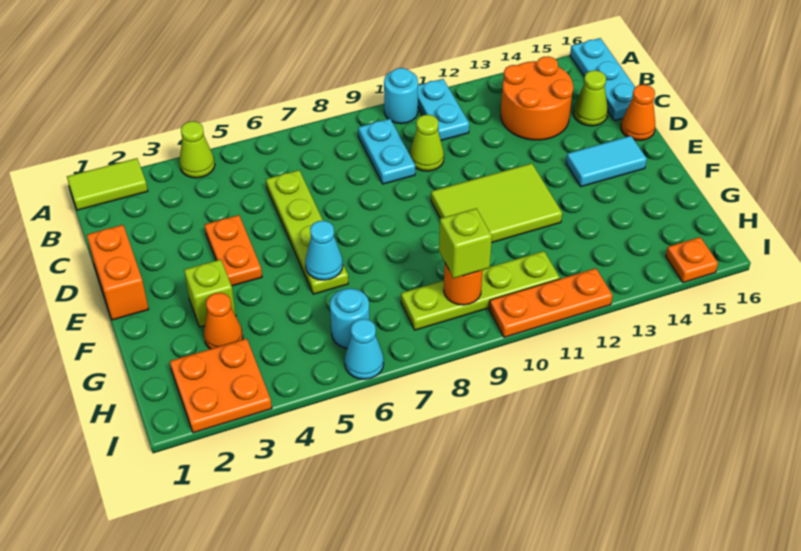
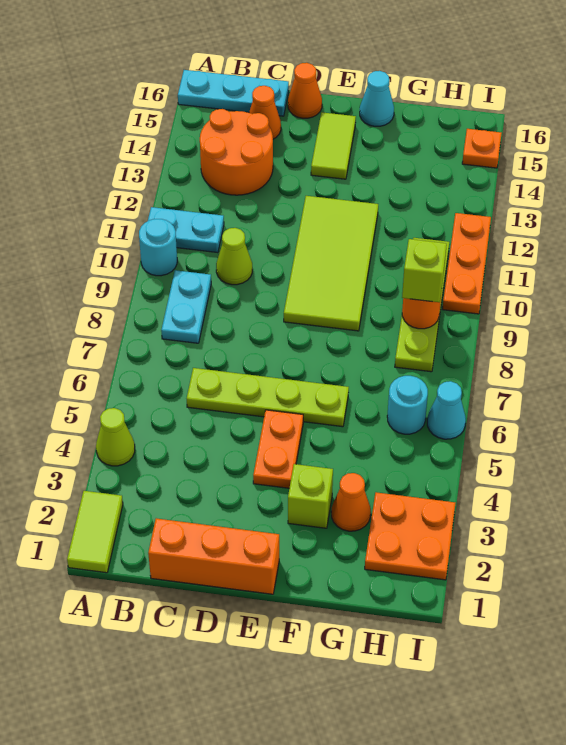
cyan 1x2 plate [358,119,415,184] -> cyan 1x2 plate turned to [161,270,211,343]
lime 1x1 cone [574,70,608,126] -> orange 1x1 cone [249,86,281,139]
orange 1x2 brick [87,225,149,320] -> orange 1x3 brick [148,518,279,594]
orange 1x2 plate [205,215,262,286] -> orange 1x2 plate turned to [253,410,303,488]
lime 2x3 tile [431,163,562,243] -> lime 2x4 tile [284,196,378,331]
cyan 1x2 tile [566,136,647,187] -> lime 1x2 tile [311,112,356,179]
cyan 1x1 cone [305,221,343,280] -> cyan 1x1 cone moved to [360,71,394,126]

